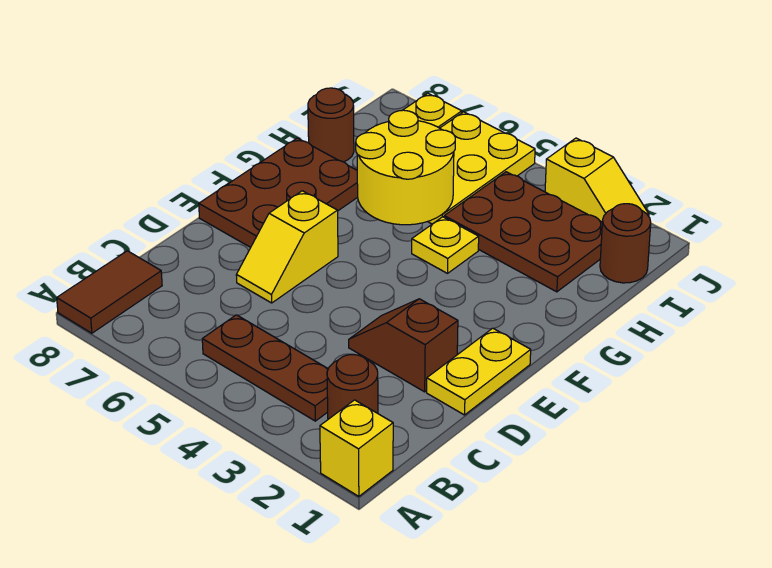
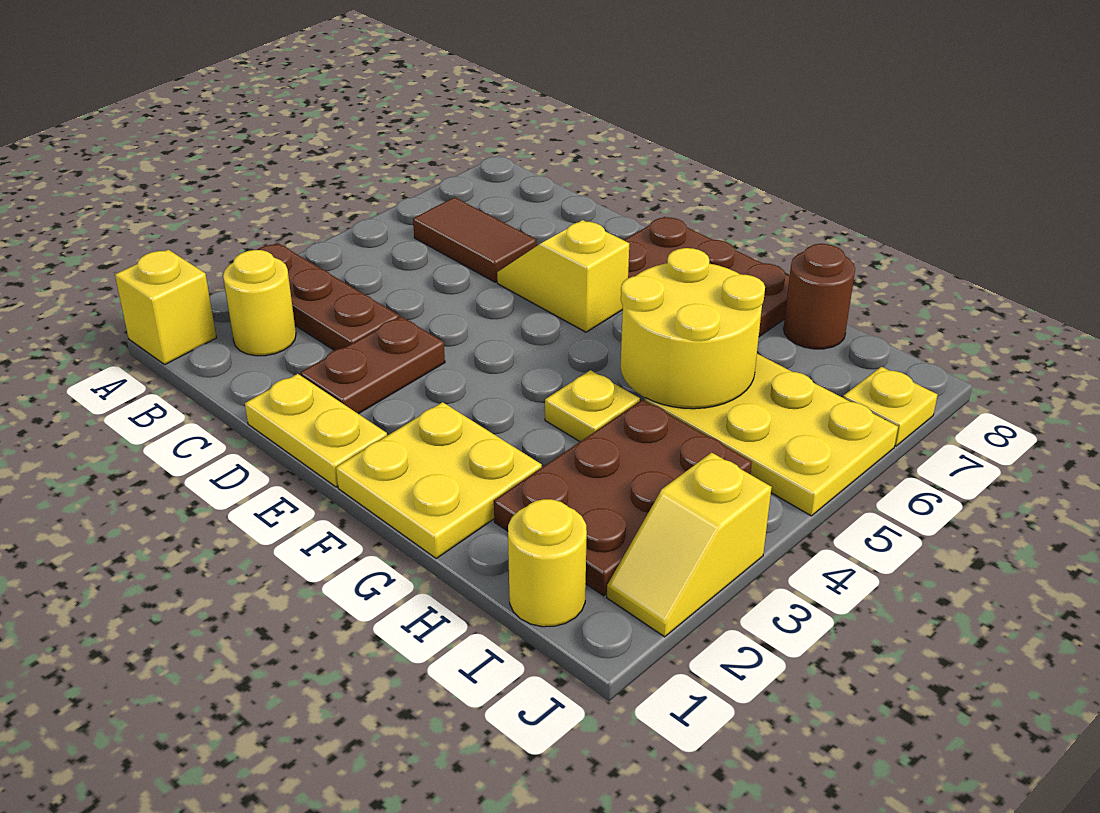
brown 1x2 tile [57,251,162,333] -> brown 1x2 tile moved to [413,197,536,282]
brown 1x1 round brick [327,354,378,419] -> yellow 1x1 round brick [223,250,296,356]
brown 1x3 plate [202,315,328,421] -> brown 1x3 plate turned to [257,243,399,351]
brown 1x2 slope [349,299,458,392] -> brown 1x2 plate [301,317,445,414]
none -> yellow 2x2 plate [336,402,542,558]
brown 1x1 round brick [600,204,651,283] -> yellow 1x1 round brick [508,499,587,627]

